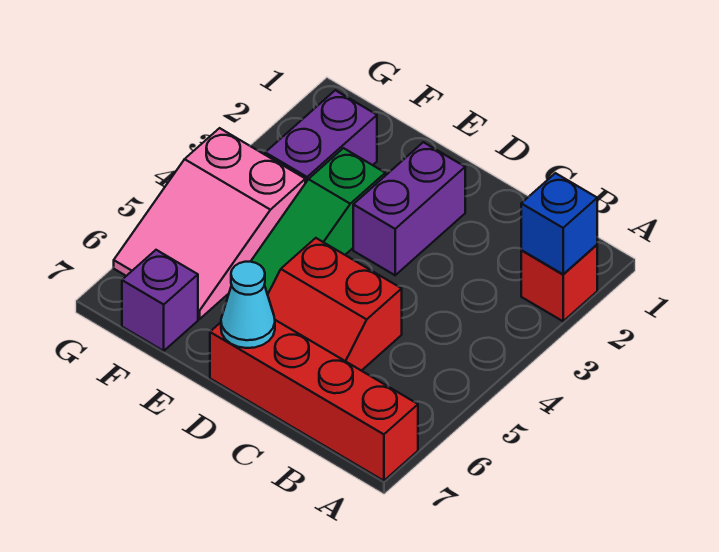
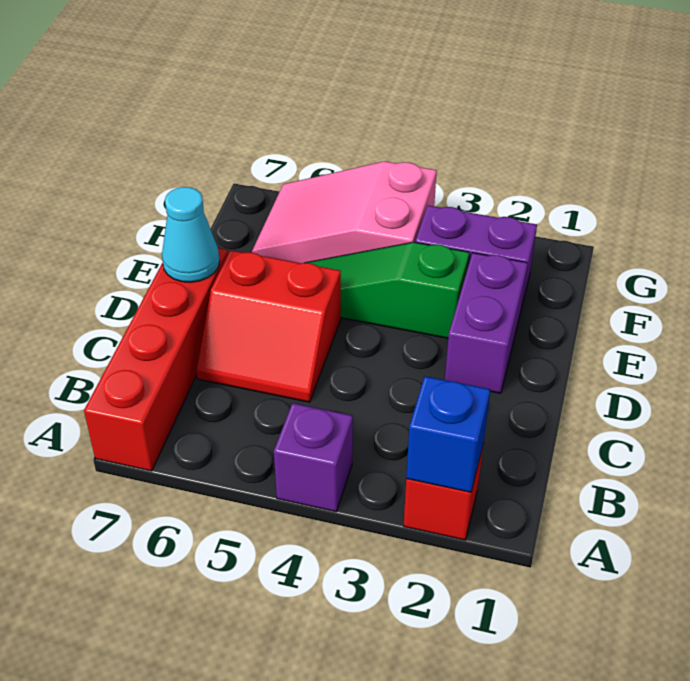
red 2x2 slope [268,238,402,371] -> red 2x2 slope turned to [196,250,341,402]
purple 1x2 brick [353,142,465,275] -> purple 1x2 brick turned to [445,253,528,393]
purple 1x1 brick [122,250,198,351] -> purple 1x1 brick moved to [274,403,353,512]

